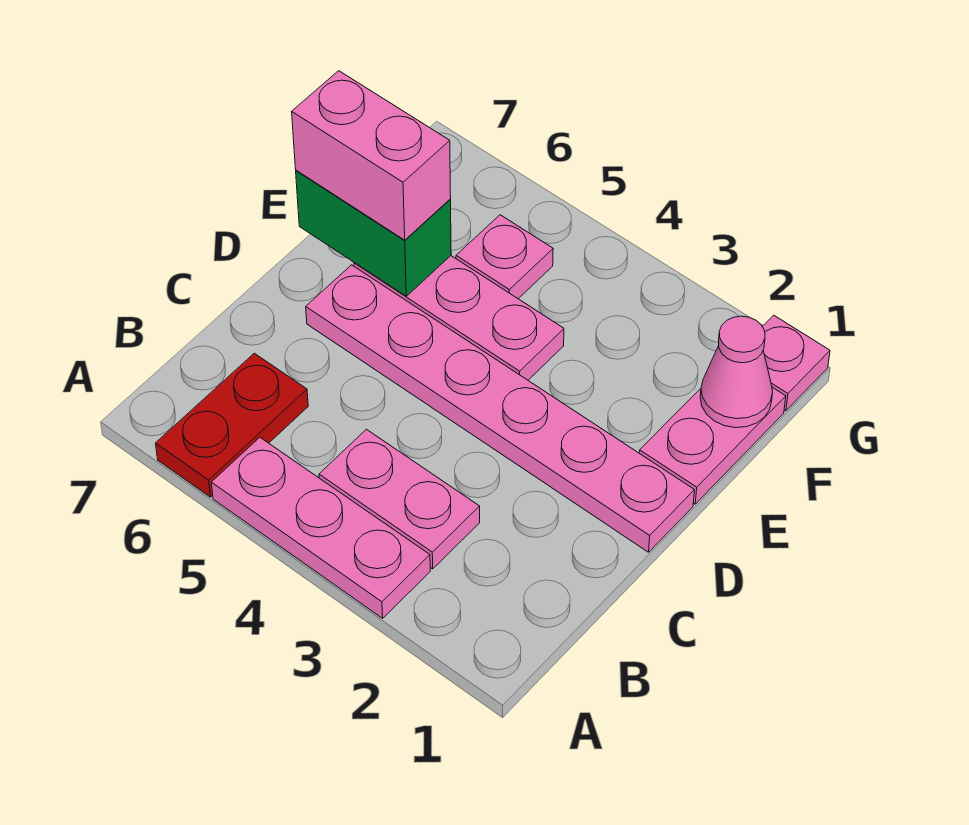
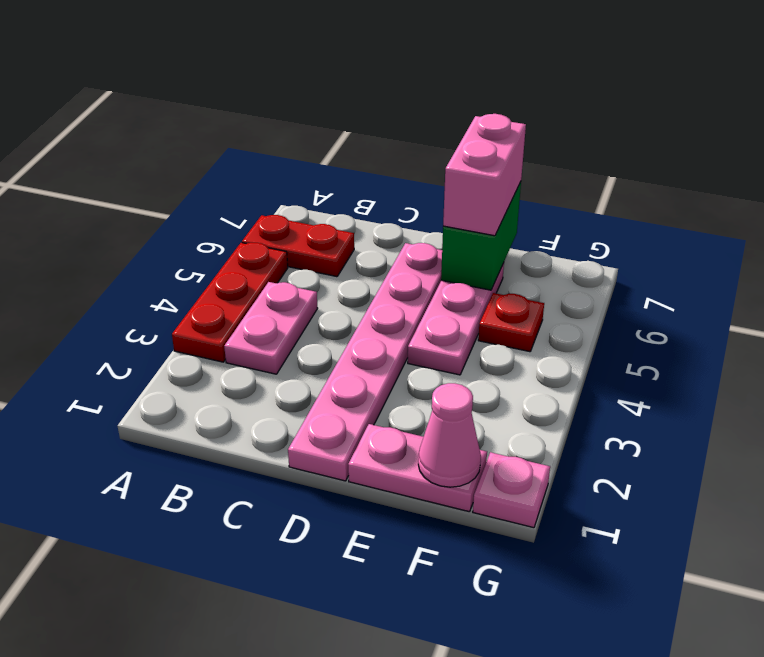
pink 1x3 plate [211,438,430,618] -> red 1x3 plate [172,243,288,362]
pink 1x1 plate [456,215,553,299] -> red 1x1 plate [478,293,544,352]

